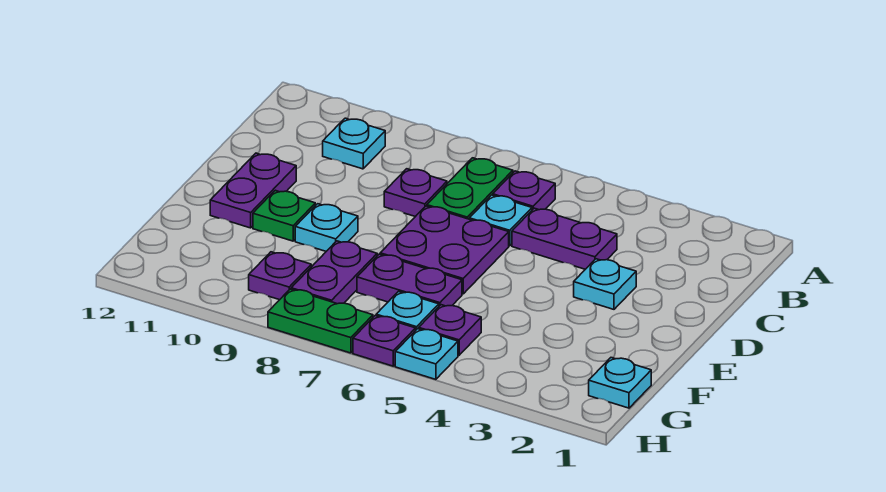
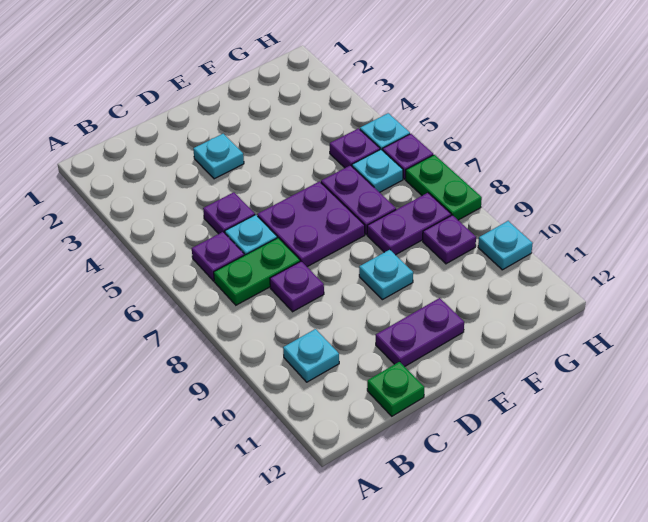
purple 1x2 plate [512,208,617,269] -> purple 1x1 plate [203,192,255,234]
green 1x1 plate [253,190,315,241] -> green 1x1 plate moved to [367,362,424,416]
cyan 1x1 plate [589,358,651,408] -> cyan 1x1 plate moved to [478,221,533,270]

